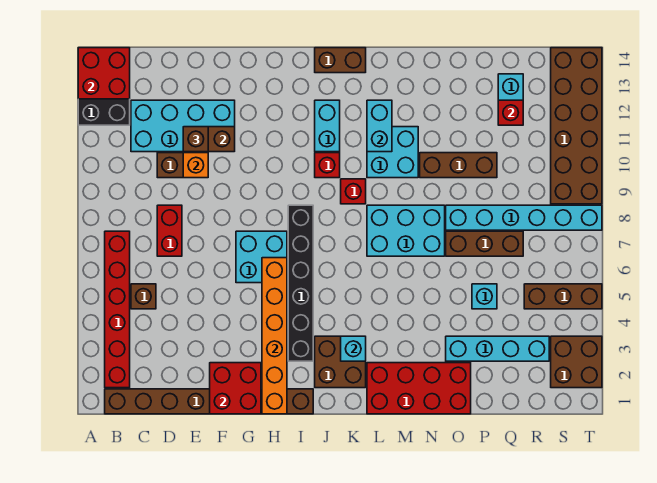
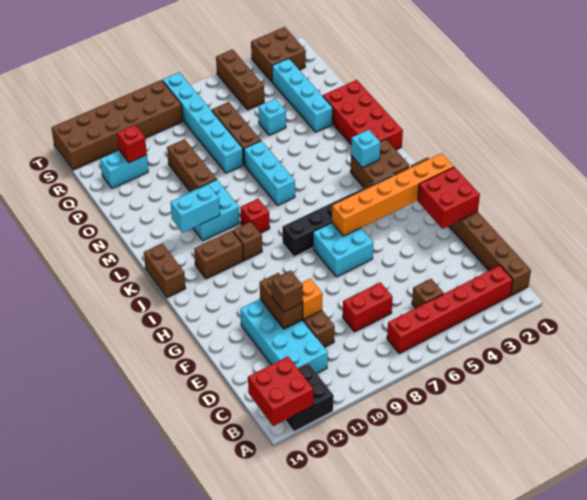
red 1x1 brick [315,153,340,178] -> brown 1x1 brick [233,222,262,260]
cyan 1x2 brick [315,100,340,152] -> brown 1x2 brick [194,231,243,279]
cyan 2x3 brick [367,205,445,256] -> cyan 1x3 brick [244,141,295,205]

